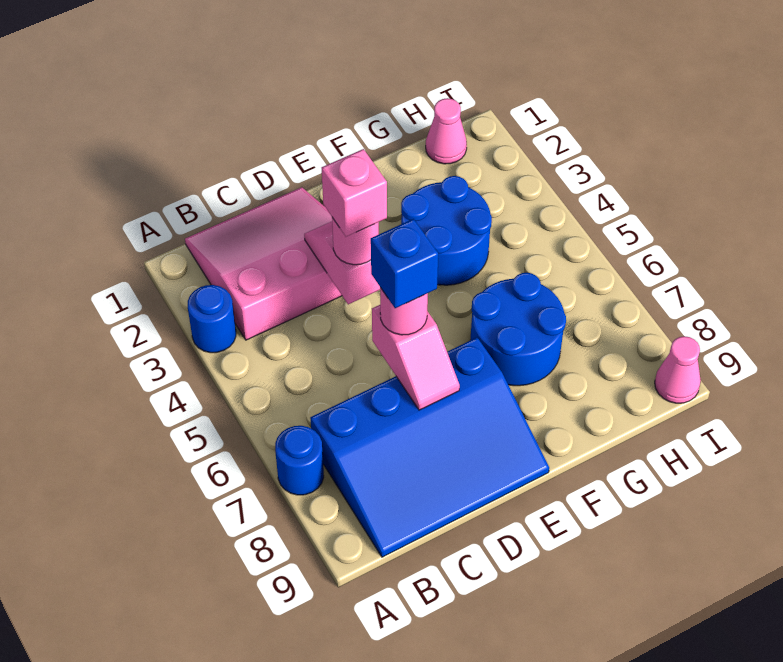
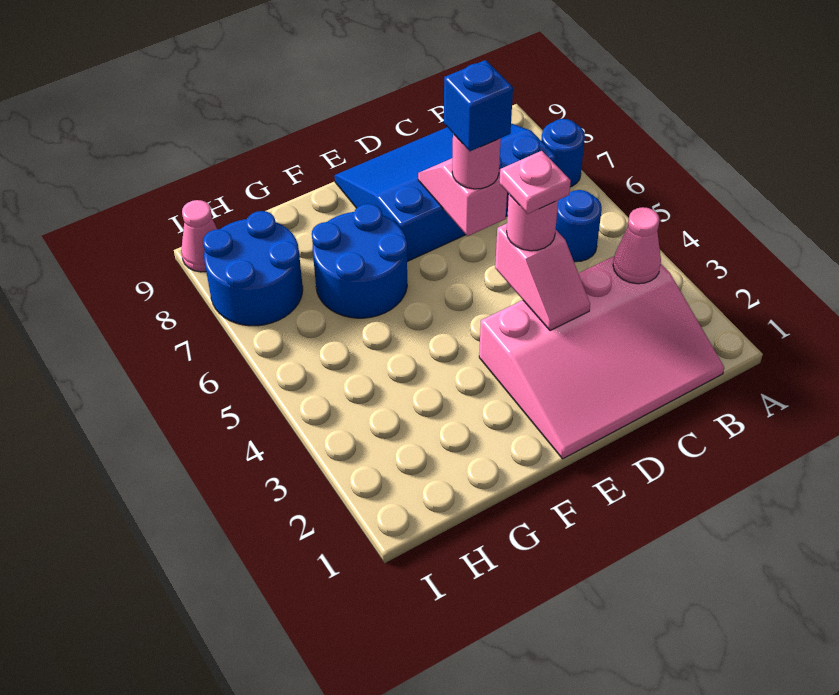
blue 1x1 round brick [188,285,236,353] -> blue 1x1 round brick moved to [556,190,602,262]
pink 3x3 slope [185,187,342,340] -> pink 3x4 slope [479,256,724,459]
pink 1x1 brick [322,149,387,237] -> pink 1x1 plate [500,151,571,214]
blue 2x2 round brick [401,176,492,285] -> blue 2x2 round brick moved to [203,211,303,326]
pink 1x1 cone [426,98,467,164] -> pink 1x1 cone moved to [613,207,661,284]

